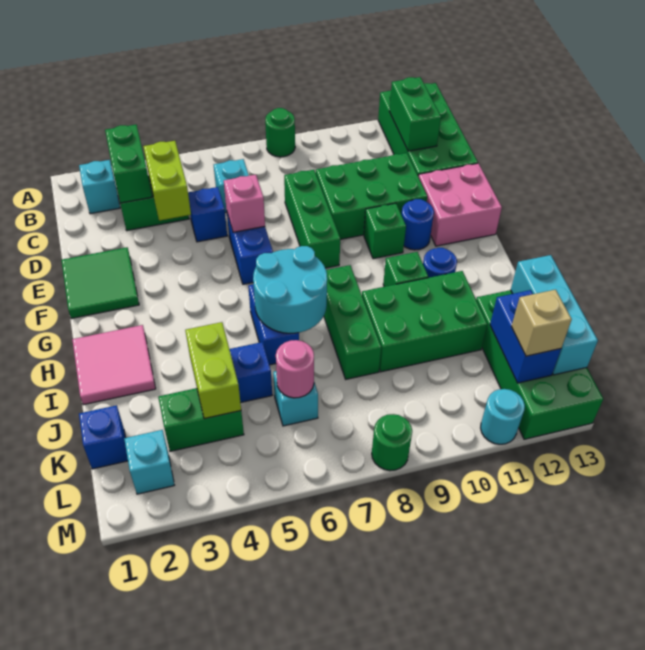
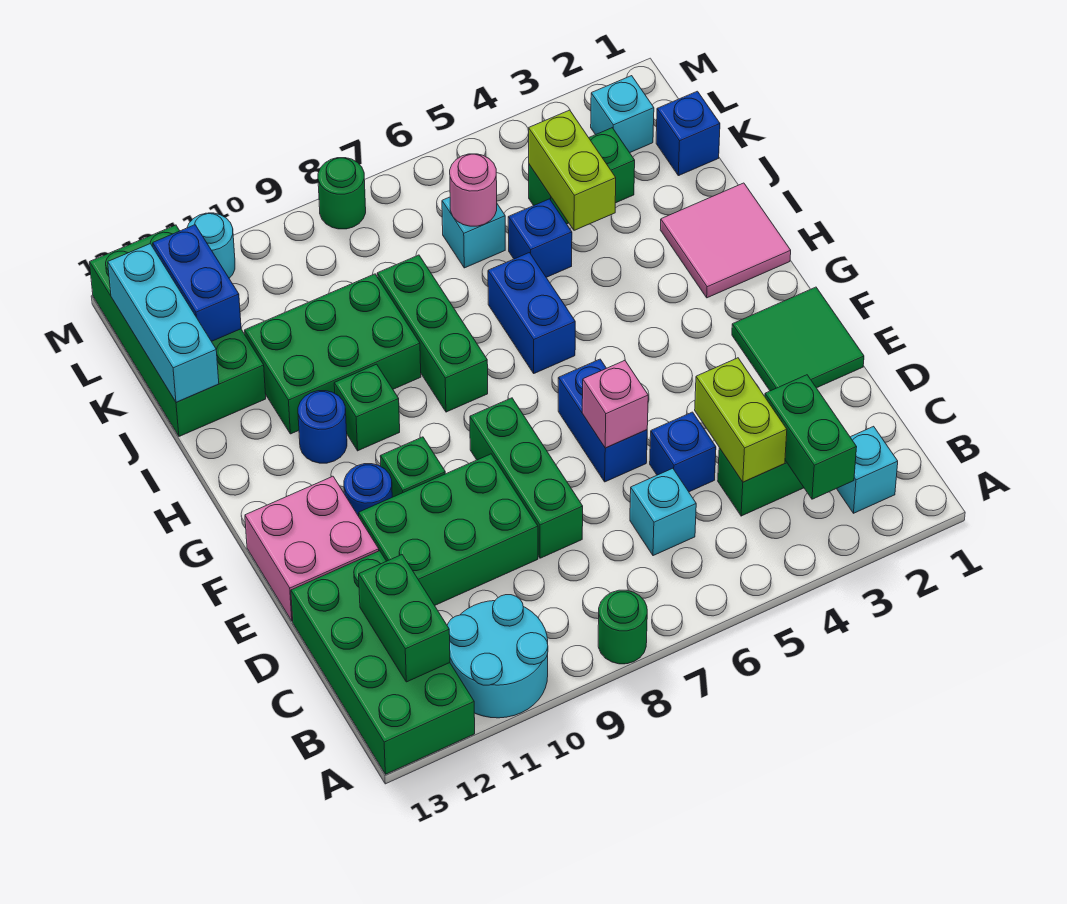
cyan 2x2 round brick [253,246,327,333] -> cyan 2x2 round brick moved to [447,595,548,718]
tan 1x1 brick [511,290,572,356] -> none

